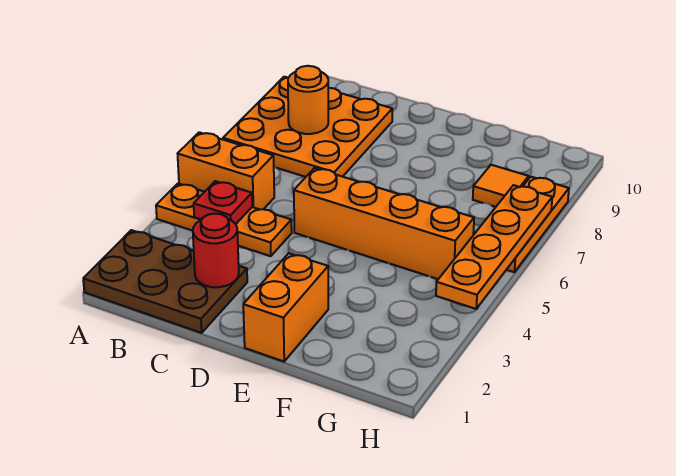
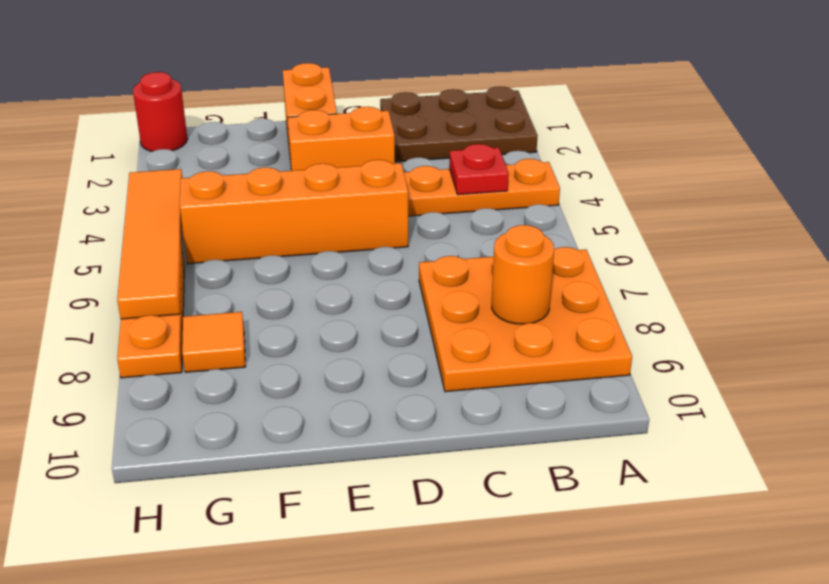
orange 1x2 brick [178,132,274,209] -> orange 1x2 brick moved to [288,107,395,171]
red 1x1 round brick [193,214,239,287] -> red 1x1 round brick moved to [133,72,187,151]
orange 1x4 plate [436,185,552,309] -> orange 1x4 tile [117,169,183,319]

